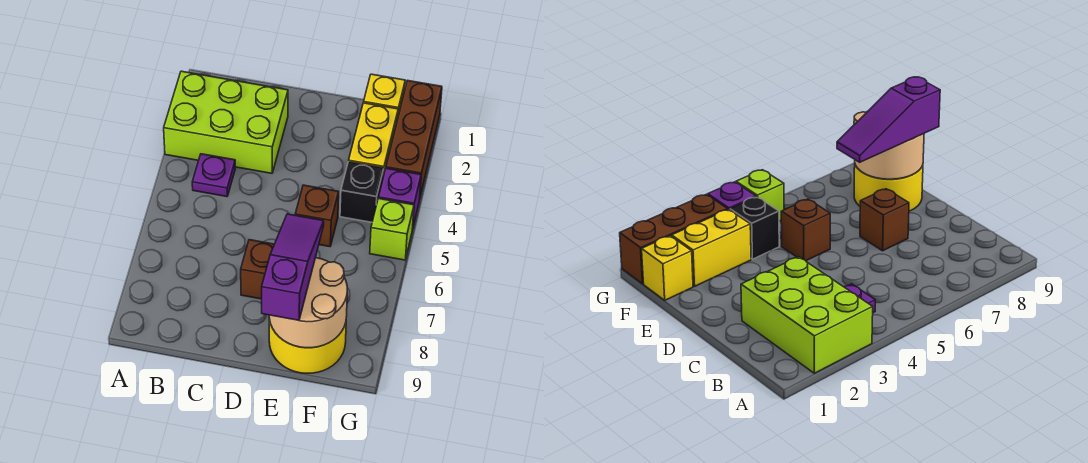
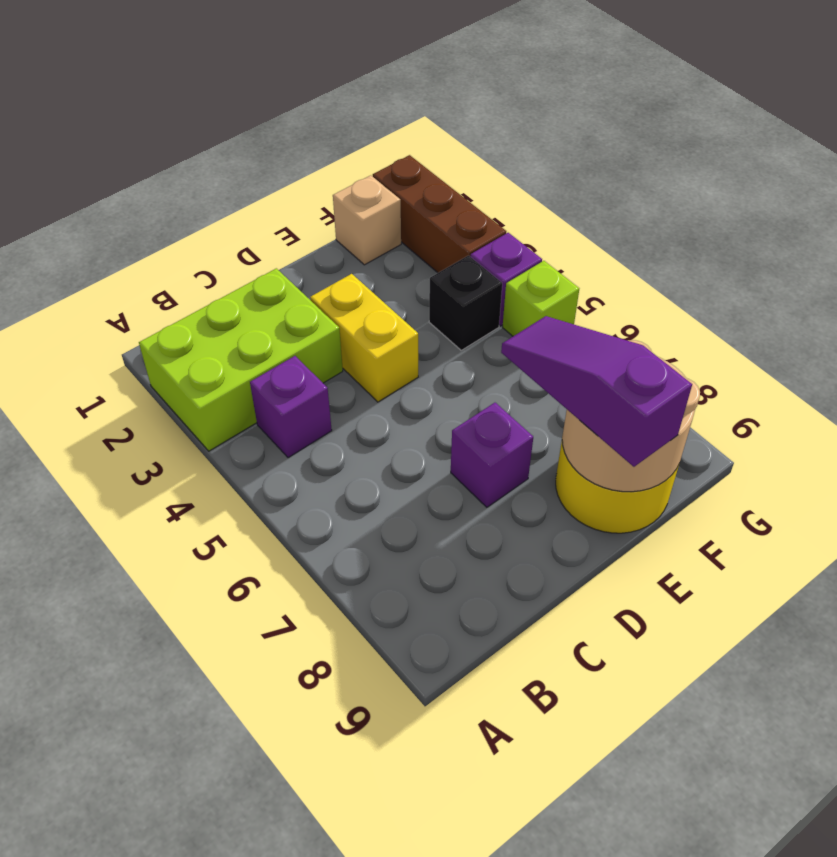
purple 1x1 plate [192,154,236,197] -> purple 1x1 brick [250,356,332,458]
brown 1x1 brick [241,240,274,299] -> purple 1x1 brick [451,403,533,507]
brown 1x1 brick [295,185,339,247] -> none
yellow 1x1 brick [364,74,405,115] -> tan 1x1 brick [333,175,401,265]
yellow 1x2 brick [349,103,398,176] -> yellow 1x2 brick moved to [310,274,418,402]

